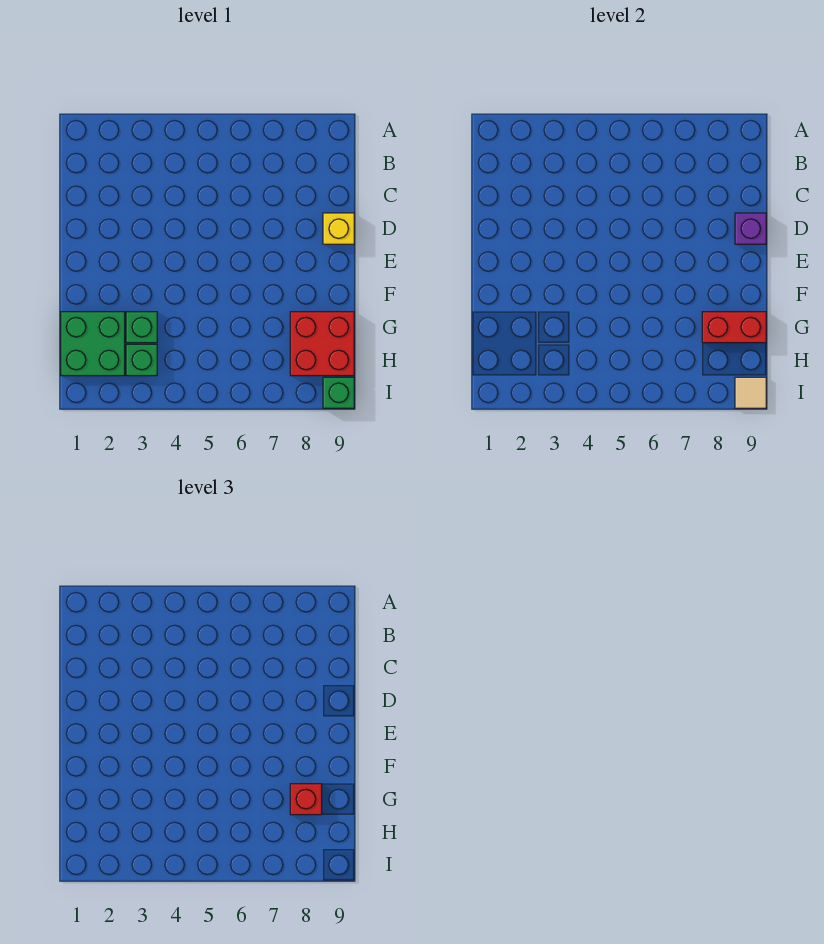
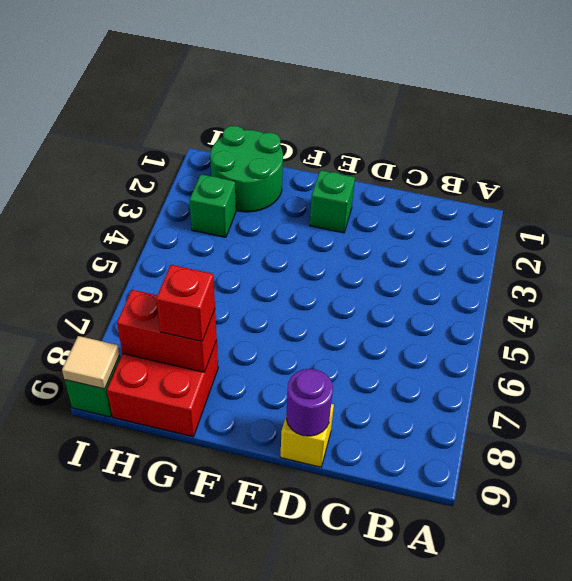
purple 1x1 brick [735,213,766,244] -> purple 1x1 round brick [286,369,333,436]
green 2x2 brick [61,312,125,376] -> green 2x2 round brick [210,126,283,212]
green 1x1 brick [126,312,157,343] -> green 1x1 brick moved to [310,170,355,233]
red 1x2 brick [702,312,766,343] -> red 1x2 brick turned to [117,290,217,372]

